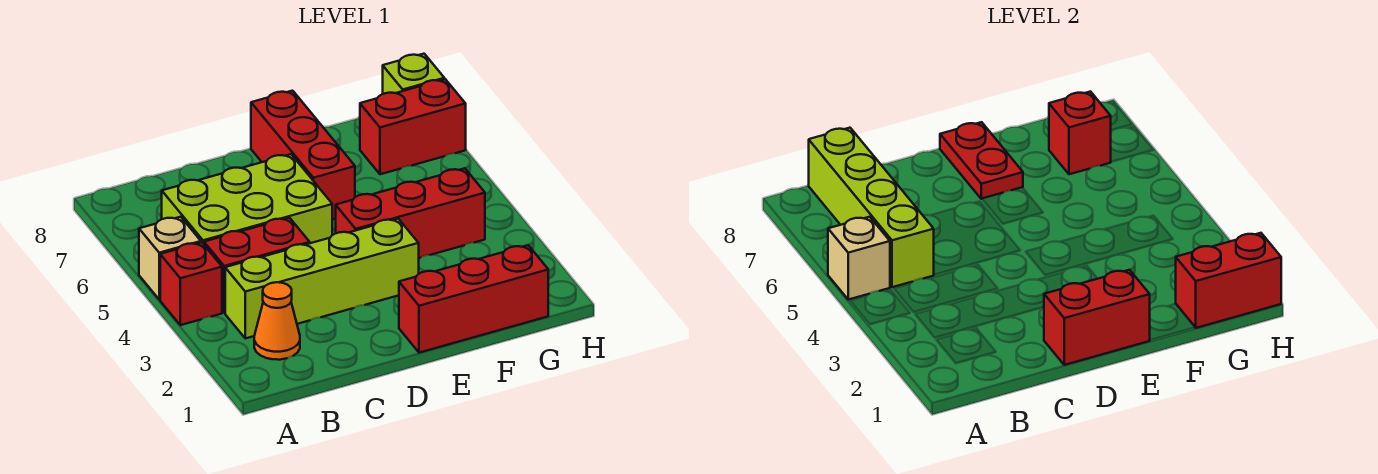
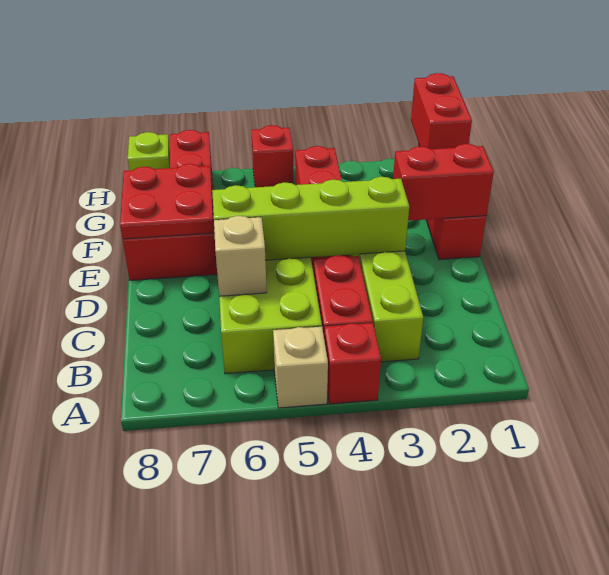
tan 1x1 brick [828,217,890,300] -> tan 1x1 brick moved to [214,216,267,296]
orange 1x1 cone [254,282,300,360] -> none
lime 1x4 brick [809,128,934,287] -> lime 1x4 brick moved to [212,177,409,260]
red 1x2 brick [1044,270,1150,365] -> red 1x2 brick turned to [393,144,494,221]
red 1x2 plate [940,122,1023,199] -> red 2x2 plate [120,164,214,239]
red 1x1 brick [1049,92,1111,174] -> red 1x1 brick moved to [251,125,294,187]

